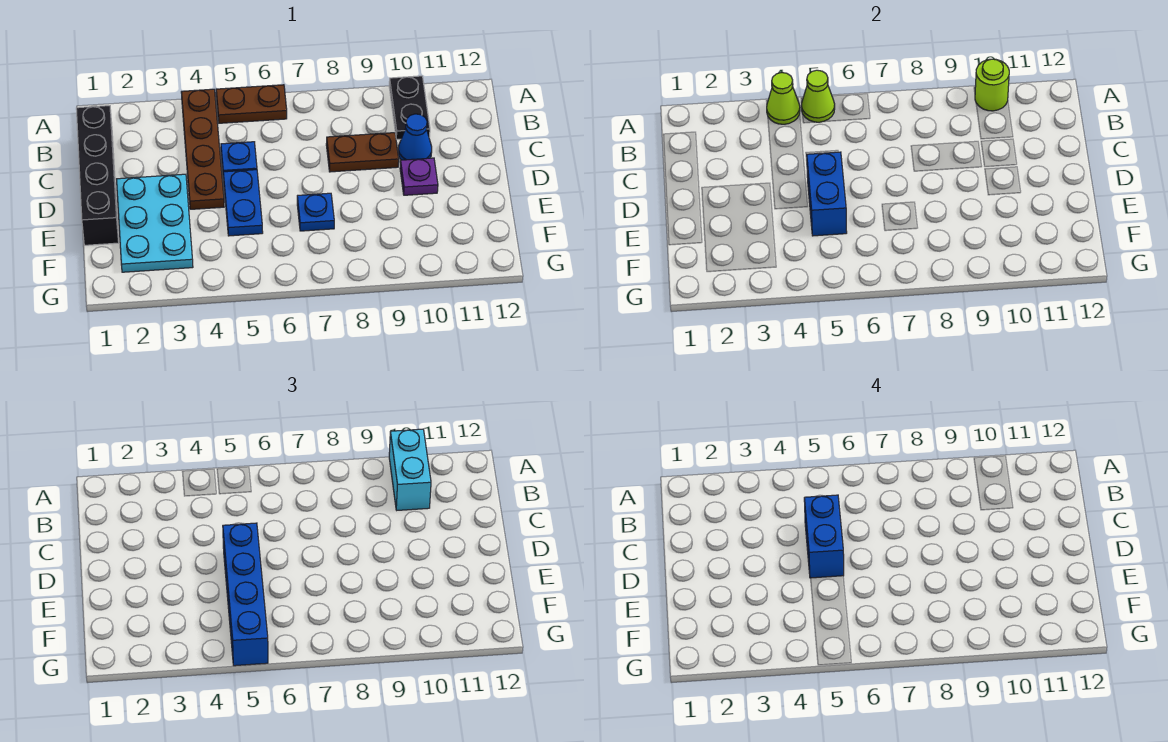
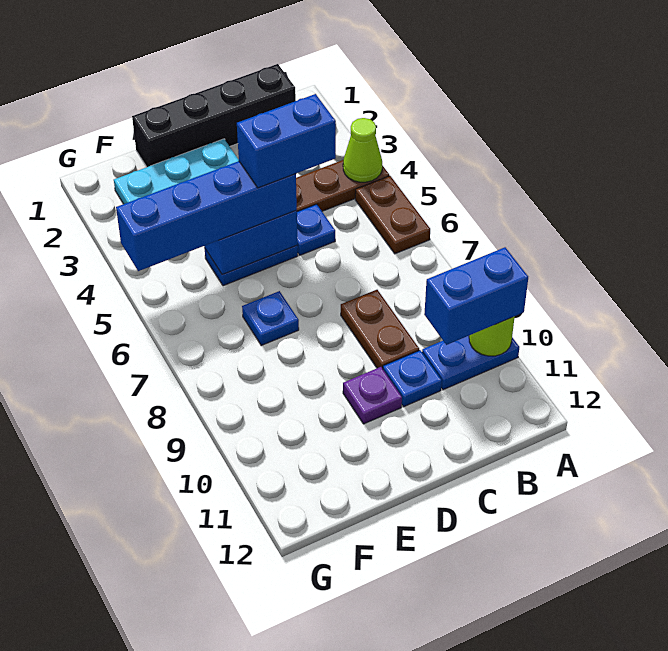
lime 1x1 cone [801,70,835,122] -> none
black 1x2 plate [389,76,430,139] -> blue 1x2 plate [422,336,519,390]
cyan 1x2 brick [389,429,431,510] -> blue 1x2 brick [424,247,528,345]
blue 1x1 cone [398,114,432,160] -> blue 1x1 plate [383,350,442,407]

